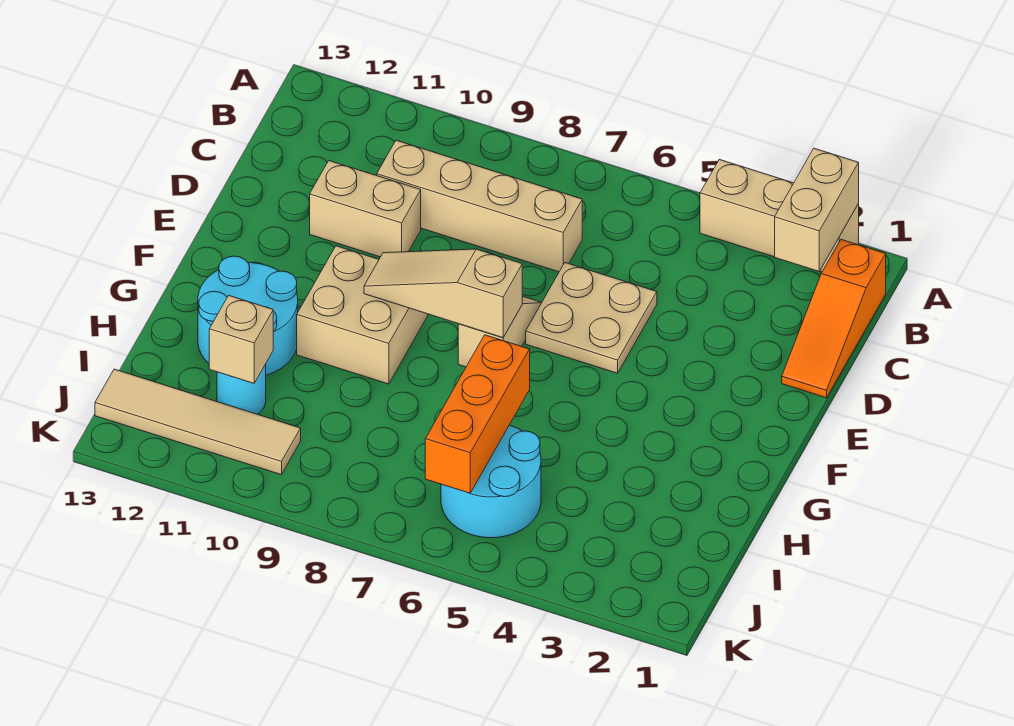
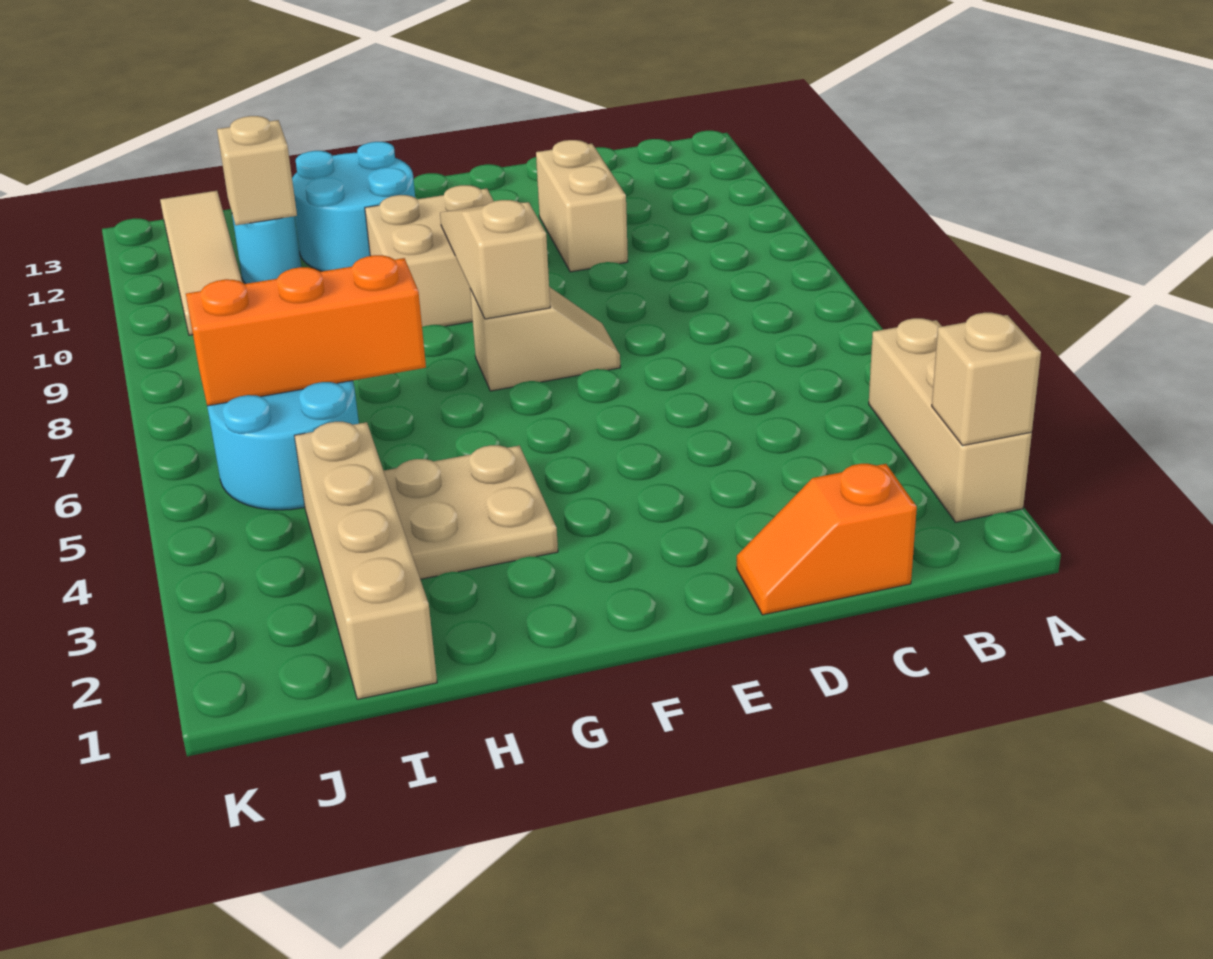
tan 1x2 brick [775,148,859,271] -> tan 1x1 brick [932,313,1041,445]
orange 1x3 slope [782,240,886,398] -> orange 1x2 slope [737,464,917,615]
tan 1x4 brick [377,140,582,272] -> tan 1x4 brick moved to [294,422,437,699]
tan 2x2 plate [526,263,657,373] -> tan 2x2 plate moved to [384,445,558,579]

